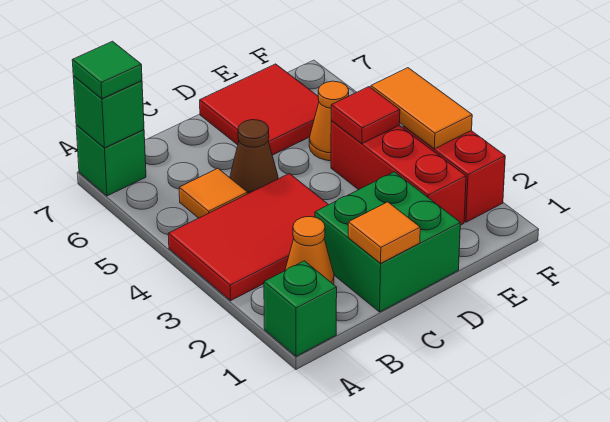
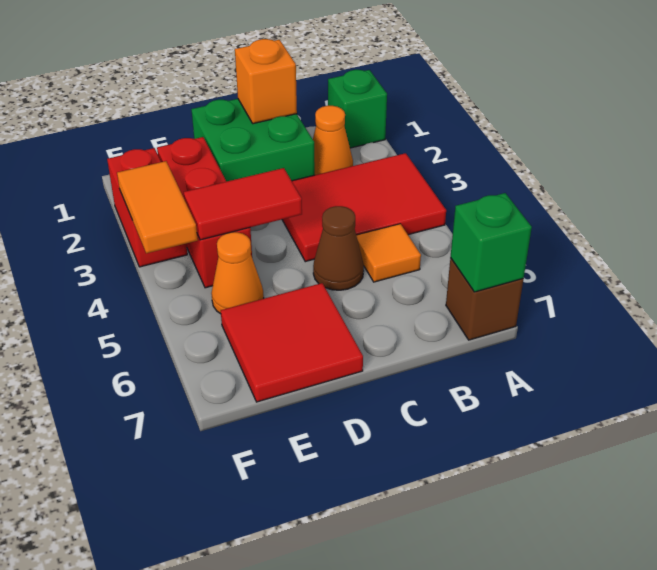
green 1x1 brick [76,125,146,196] -> brown 1x1 brick [446,258,523,340]
green 1x1 tile [72,41,142,99] -> none
orange 1x1 tile [348,202,420,263] -> orange 1x1 brick [235,39,297,124]
red 1x1 tile [331,87,400,144] -> red 1x2 tile [184,168,302,240]

